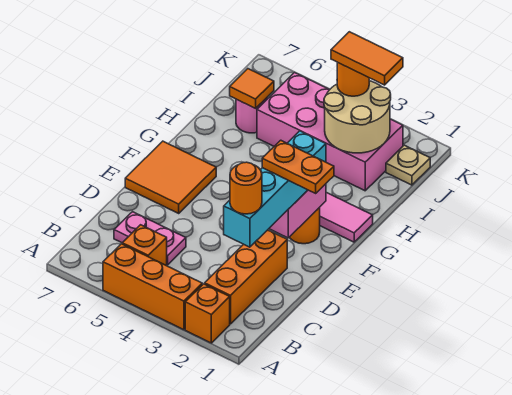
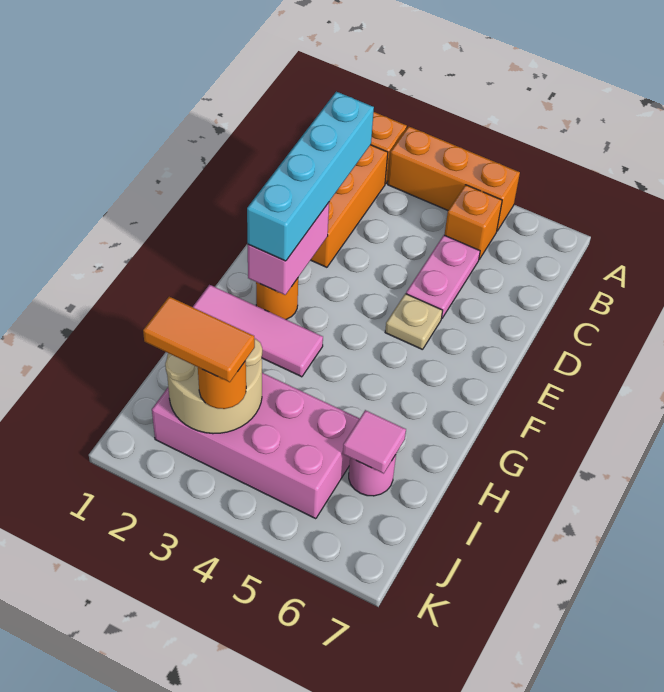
orange 1x1 round brick [230,162,262,214] -> none
pink 1x2 plate [114,212,186,265] -> pink 1x2 plate turned to [406,235,480,319]
orange 1x2 plate [262,140,334,193] -> none
orange 2x2 tile [125,141,216,213] -> none
orange 1x1 tile [230,69,274,108] -> pink 1x1 tile [343,410,406,474]
tan 1x1 plate [386,145,430,185] -> tan 1x1 plate moved to [385,294,443,350]

